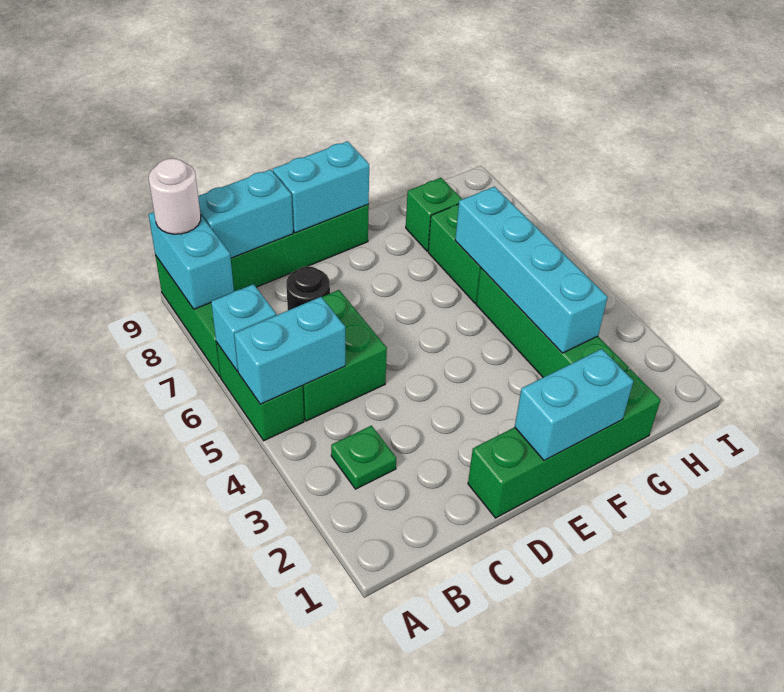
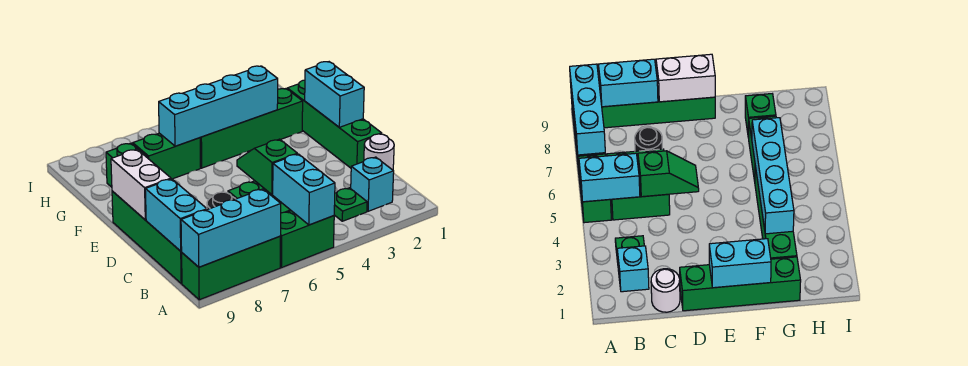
cyan 1x1 brick [211,284,276,371] -> cyan 1x1 brick moved to [351,157,394,211]
cyan 1x2 brick [148,212,234,309] -> cyan 1x3 brick [181,189,281,267]
white 1x1 round brick [149,158,201,234] -> white 1x1 round brick moved to [364,134,394,170]
none -> green 1x2 slope [237,139,297,194]
cyan 1x2 brick [273,141,369,233] -> white 1x2 brick [111,149,171,220]

